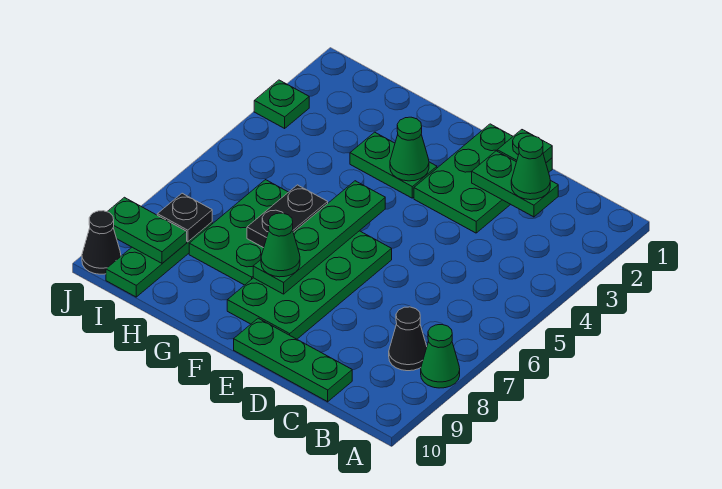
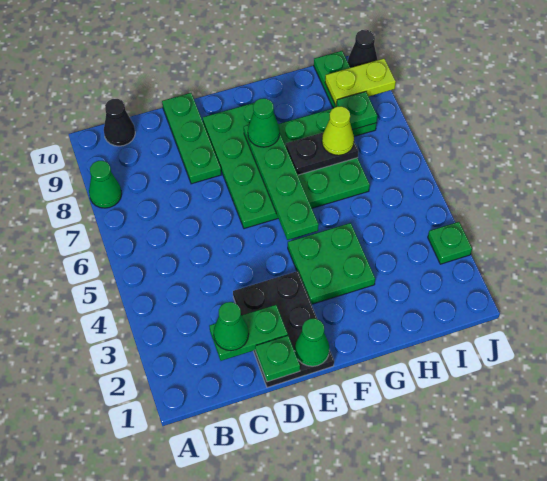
black 1x1 cone [389,307,427,371] -> black 1x1 cone moved to [104,99,135,146]
green 1x3 plate [234,318,352,402] -> green 1x3 plate turned to [162,93,221,184]
green 2x3 plate [414,124,552,233] -> black 2x3 plate [233,271,334,387]
green 1x2 plate [350,132,437,198] -> green 2x2 plate [288,223,375,304]
green 1x1 cone [390,117,429,181] -> green 1x1 cone moved to [295,318,329,366]
black 1x2 plate [247,185,328,248] -> black 1x2 plate turned to [286,132,358,175]
none -> lime 1x1 cone [322,106,354,155]
black 1x1 plate [157,193,212,242] -> green 1x1 plate [336,92,377,130]
green 1x2 plate [107,197,187,263] -> lime 1x2 plate [325,59,396,106]

